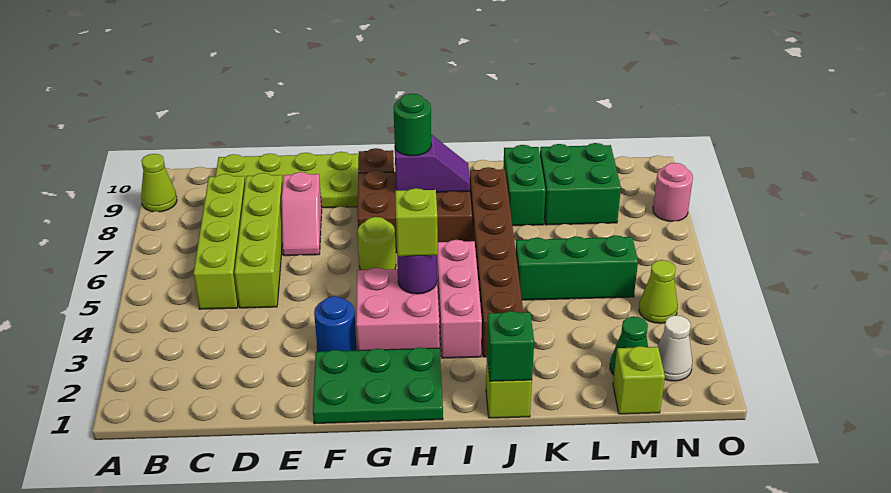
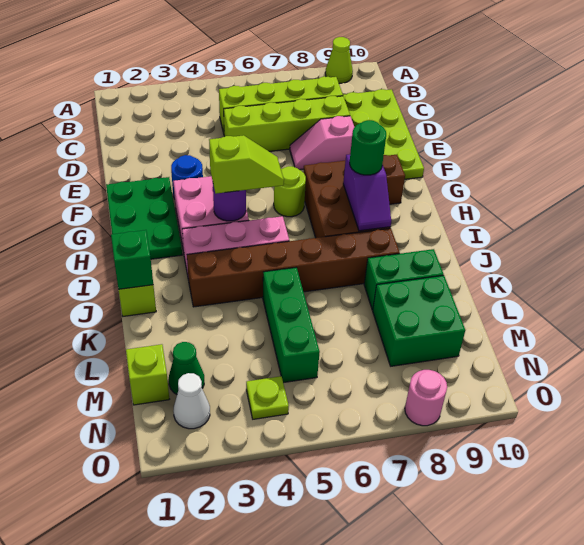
lime 1x1 cone [639,260,678,323] -> lime 1x1 plate [246,376,289,419]

